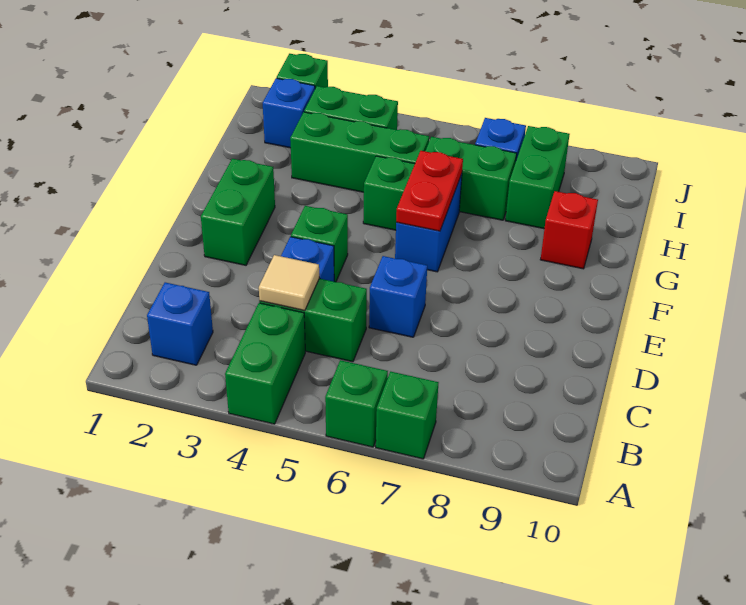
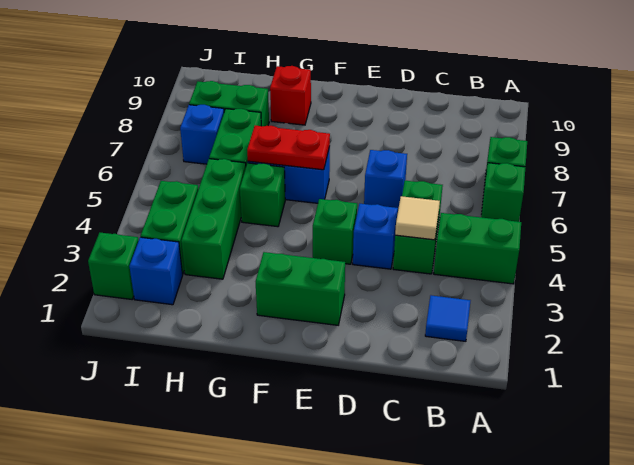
blue 1x1 brick [147,282,213,365] -> blue 1x1 tile [425,295,470,341]

